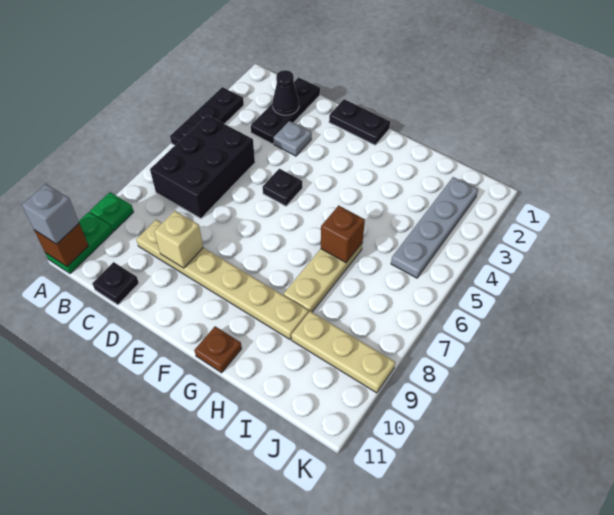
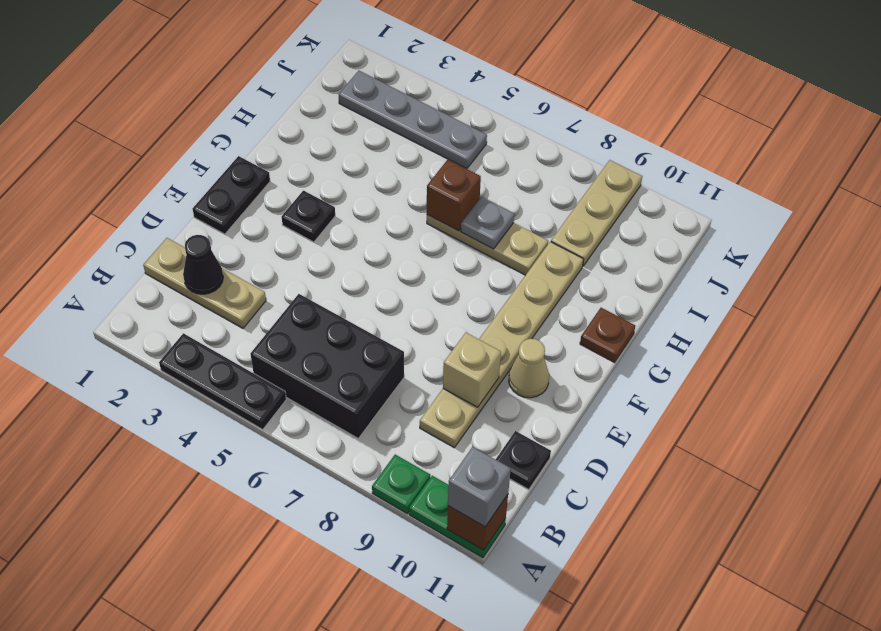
black 1x3 plate [251,77,320,144] -> tan 1x3 plate [143,238,266,328]
grey 1x1 plate [274,121,312,156] -> grey 1x1 plate moved to [461,197,514,249]
black 1x1 plate [263,169,302,206] -> black 1x1 plate moved to [282,191,335,242]
none -> tan 1x1 cone [509,339,549,398]

